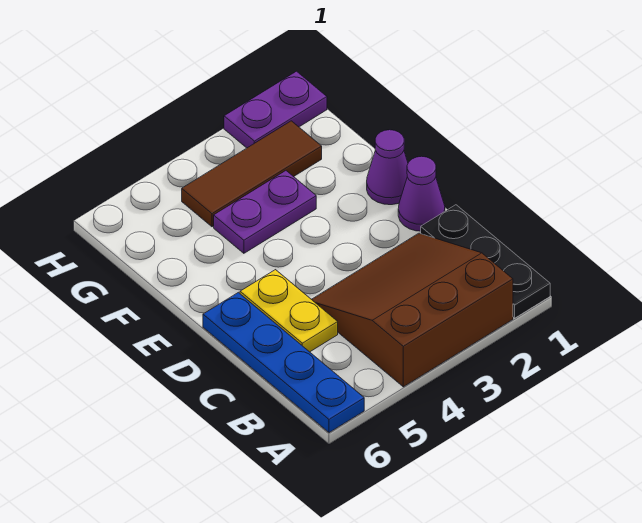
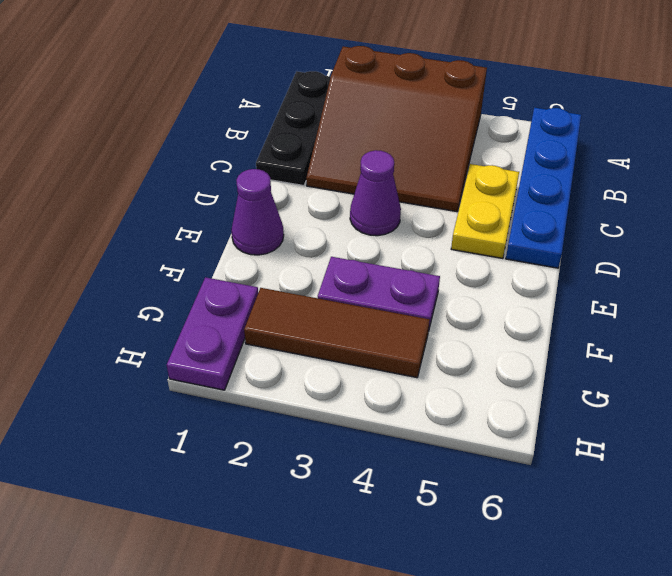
purple 1x1 cone [398,156,445,231] -> purple 1x1 cone moved to [350,150,401,236]
purple 1x2 plate [224,71,327,148] -> purple 1x2 plate turned to [167,277,258,390]

